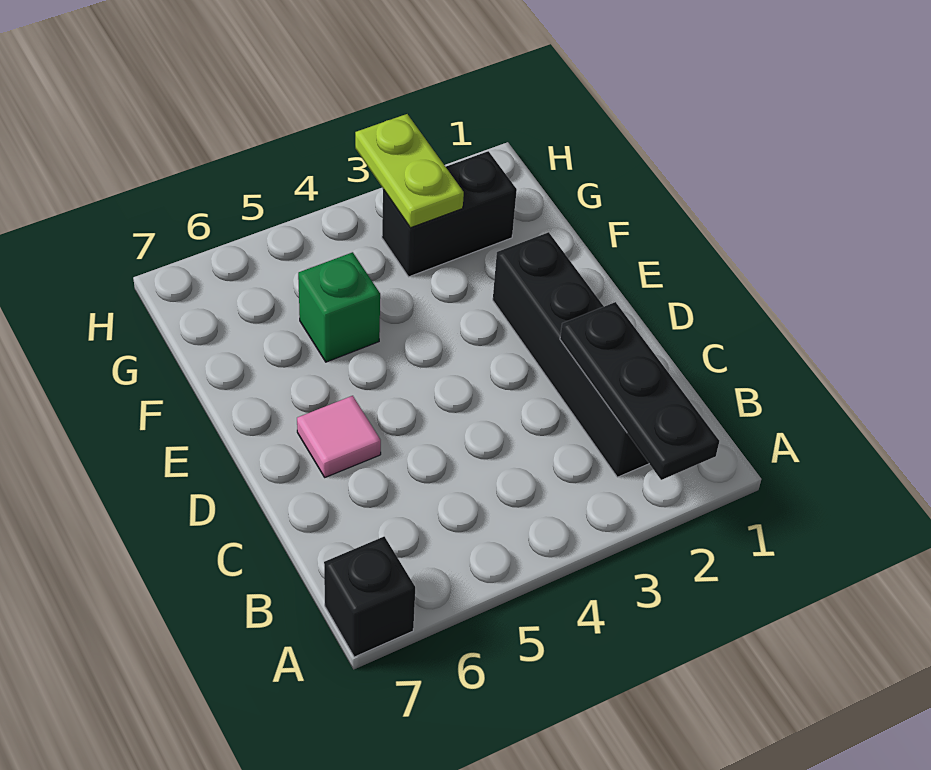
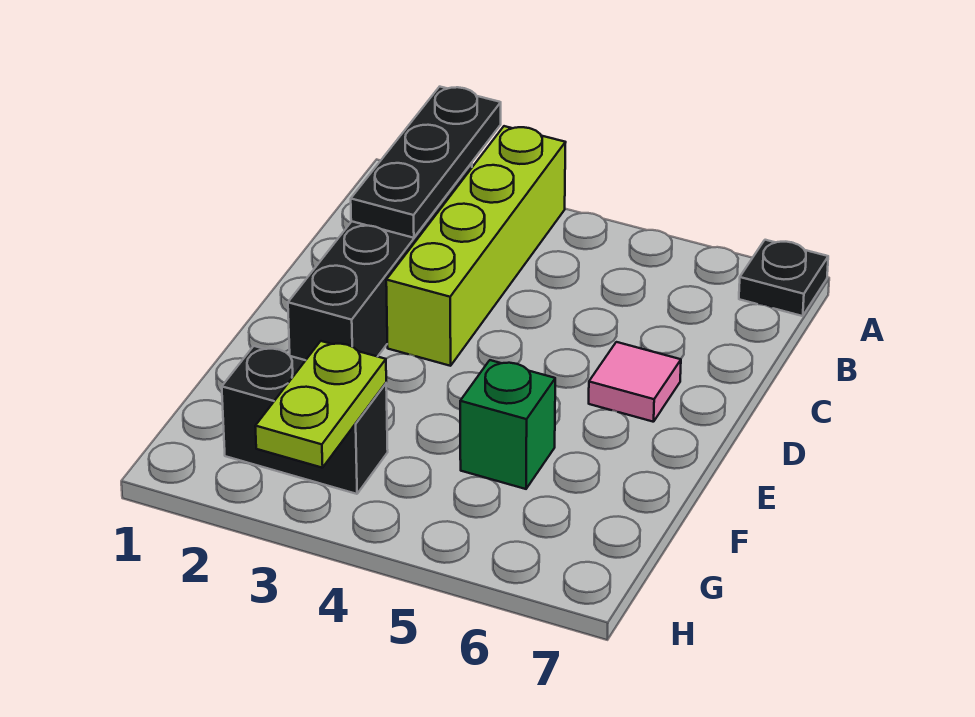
none -> lime 1x4 brick [386,126,566,366]
black 1x1 brick [324,537,415,657] -> black 1x1 plate [739,240,828,316]

